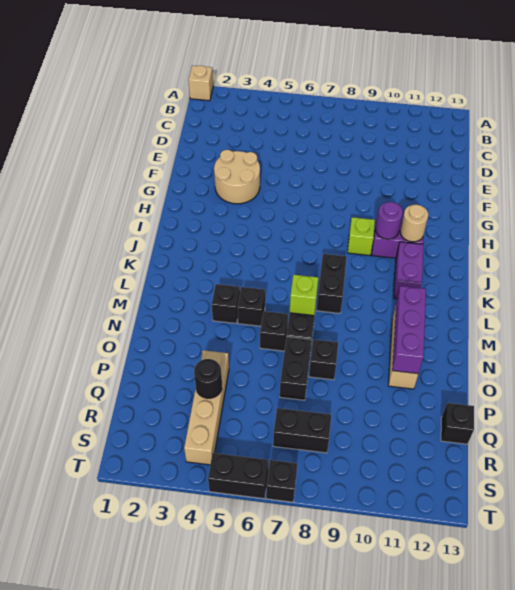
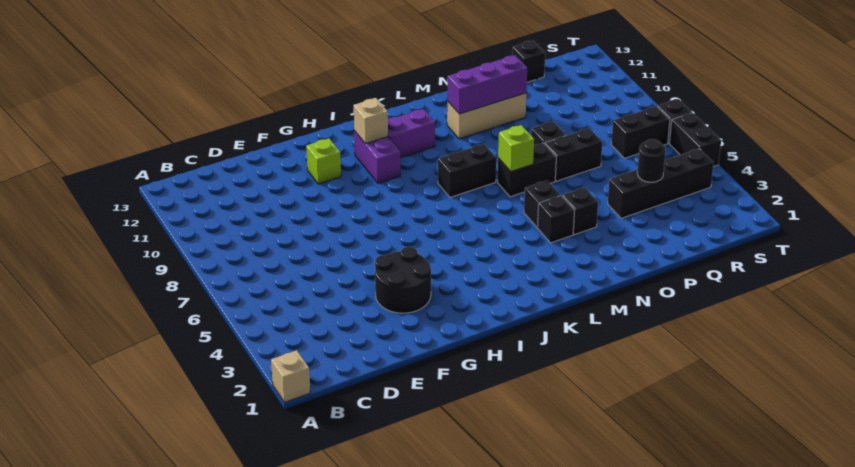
tan 2x2 round brick [214,150,260,204] -> black 2x2 round brick [375,247,431,313]
lime 1x1 brick [348,217,375,255] -> lime 1x1 brick moved to [306,138,341,184]
purple 1x1 round brick [375,202,403,239] -> none
tan 1x1 round brick [400,205,428,242] -> tan 1x1 brick [354,98,388,144]
black 1x1 brick [260,311,288,351] -> black 1x1 brick moved to [562,187,598,235]
tan 1x4 brick [184,350,229,465] -> black 1x4 brick [608,149,714,218]
black 1x2 brick [273,408,331,453] -> black 1x2 brick turned to [611,106,670,158]

